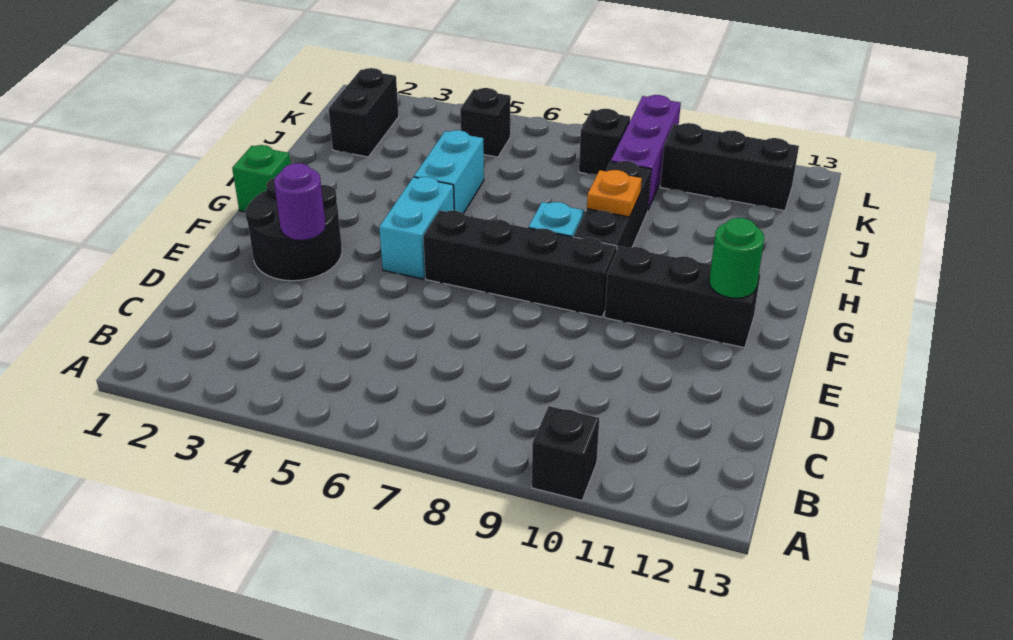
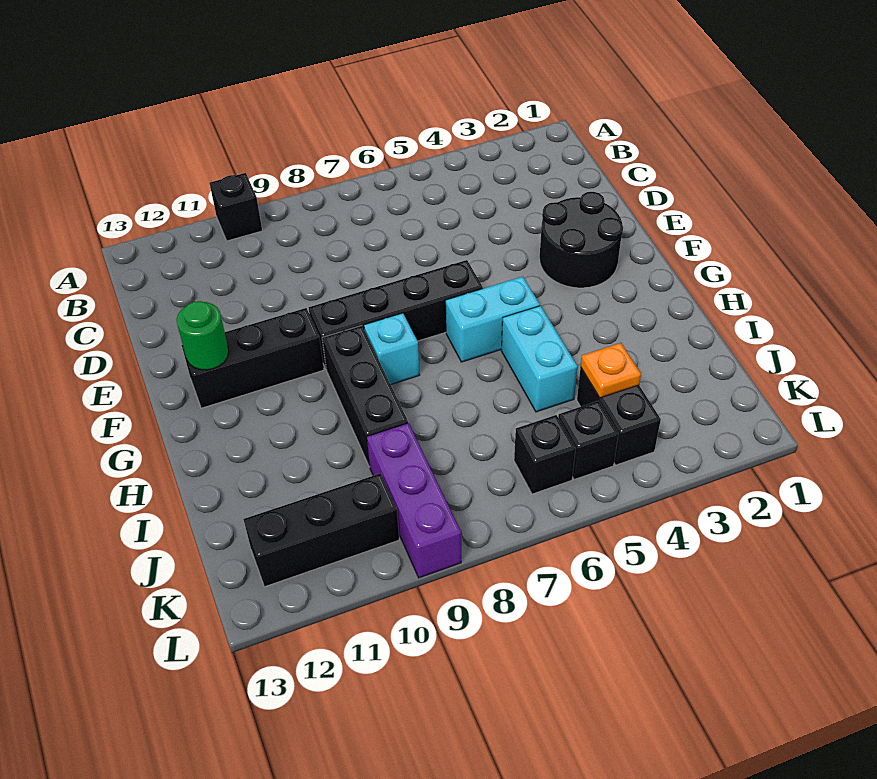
purple 1x1 round brick [274,163,326,240] -> none
cyan 1x2 brick [379,177,454,279] -> cyan 1x2 brick turned to [446,277,540,362]
green 1x1 brick [232,145,290,212] -> none
orange 1x1 plate [587,170,642,217] -> orange 1x1 plate moved to [581,343,641,398]
black 1x2 brick [328,68,399,157] -> black 1x2 brick moved to [577,368,661,465]
black 1x1 brick [579,109,630,174] -> black 1x1 brick moved to [514,415,576,494]

